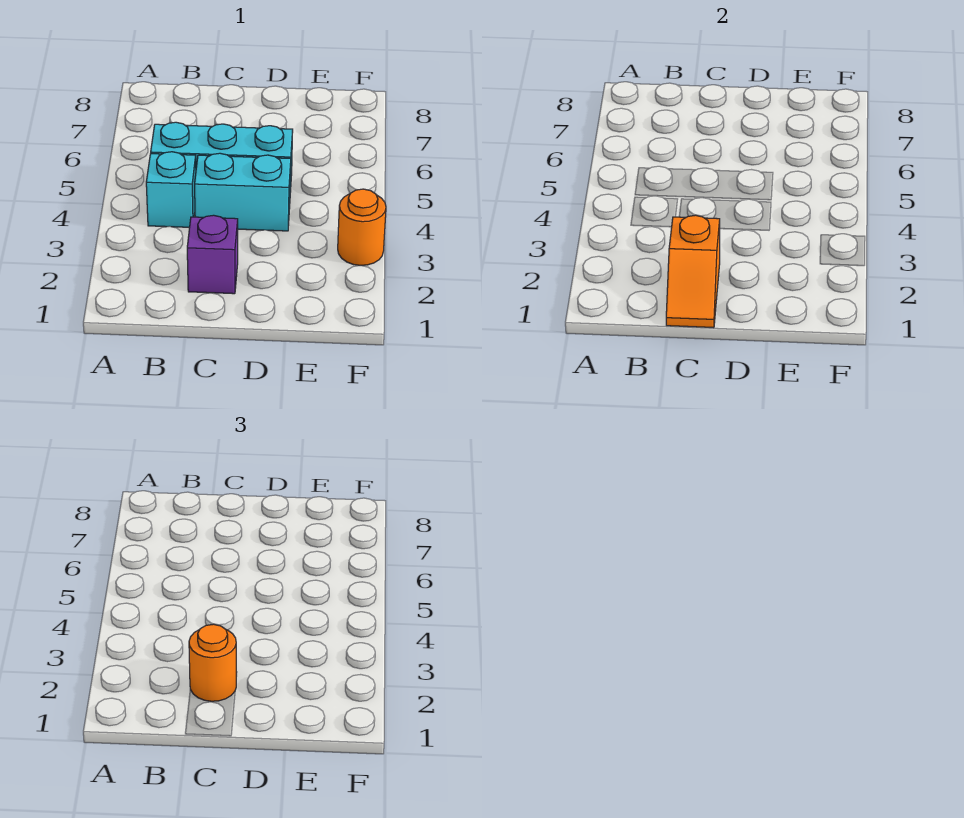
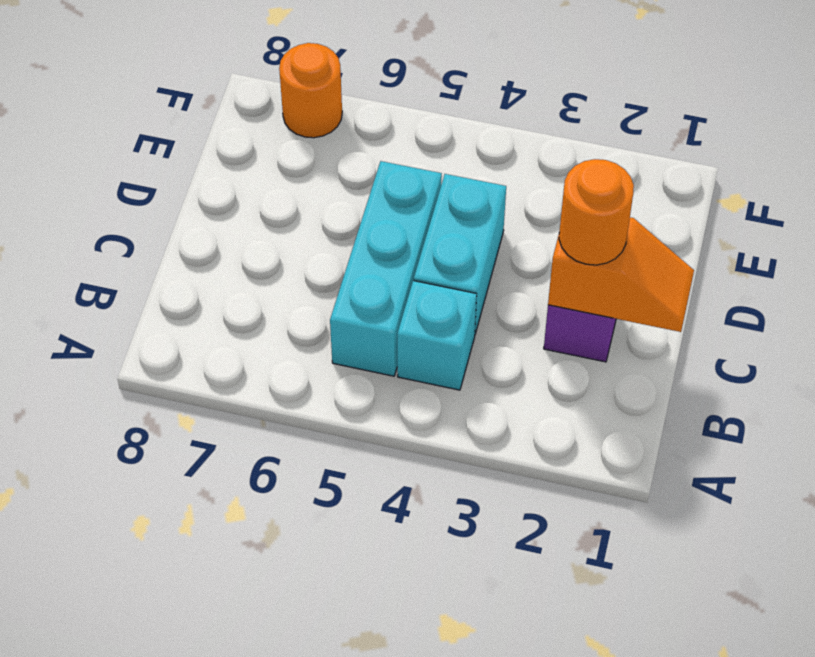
orange 1x1 round brick [338,189,386,265] -> orange 1x1 round brick moved to [279,43,342,138]

